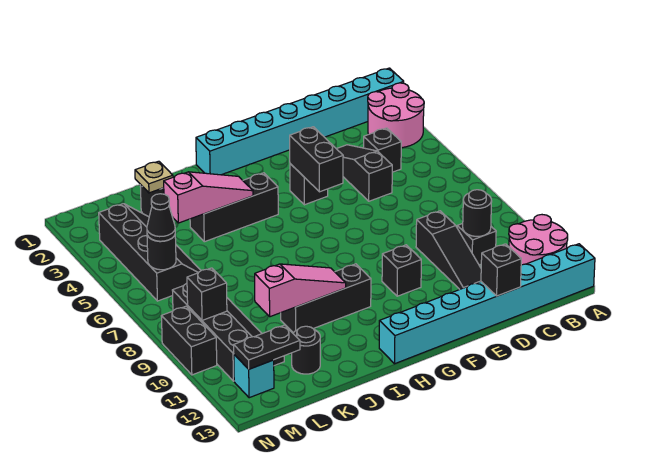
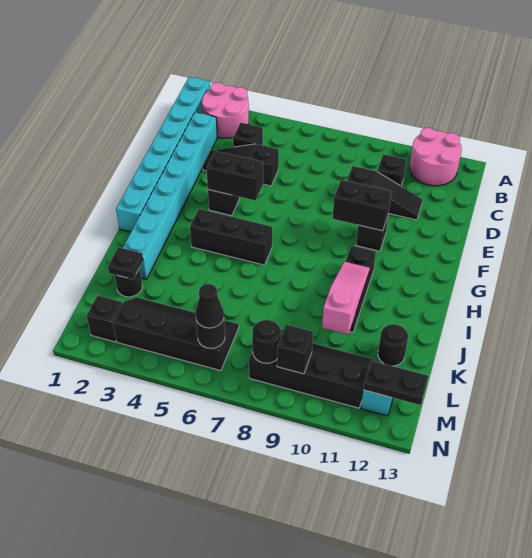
cyan 1x8 brick [379,244,595,364] -> cyan 1x8 brick moved to [123,112,217,279]
black 1x1 round brick [463,190,492,236] -> black 1x1 round brick moved to [252,320,281,363]
black 1x1 brick [481,244,521,296] -> black 1x1 brick moved to [87,295,123,342]
black 1x3 brick [190,173,278,242] -> black 1x3 brick turned to [190,209,272,265]
pink 1x3 slope [164,172,253,223] -> none
tan 1x1 plate [135,161,173,193] -> black 1x1 plate [108,247,143,279]
black 1x2 plate [234,325,300,369] -> black 1x2 plate turned to [363,361,428,405]
black 1x2 brick [162,306,217,375] -> black 1x2 brick moved to [332,180,392,231]

